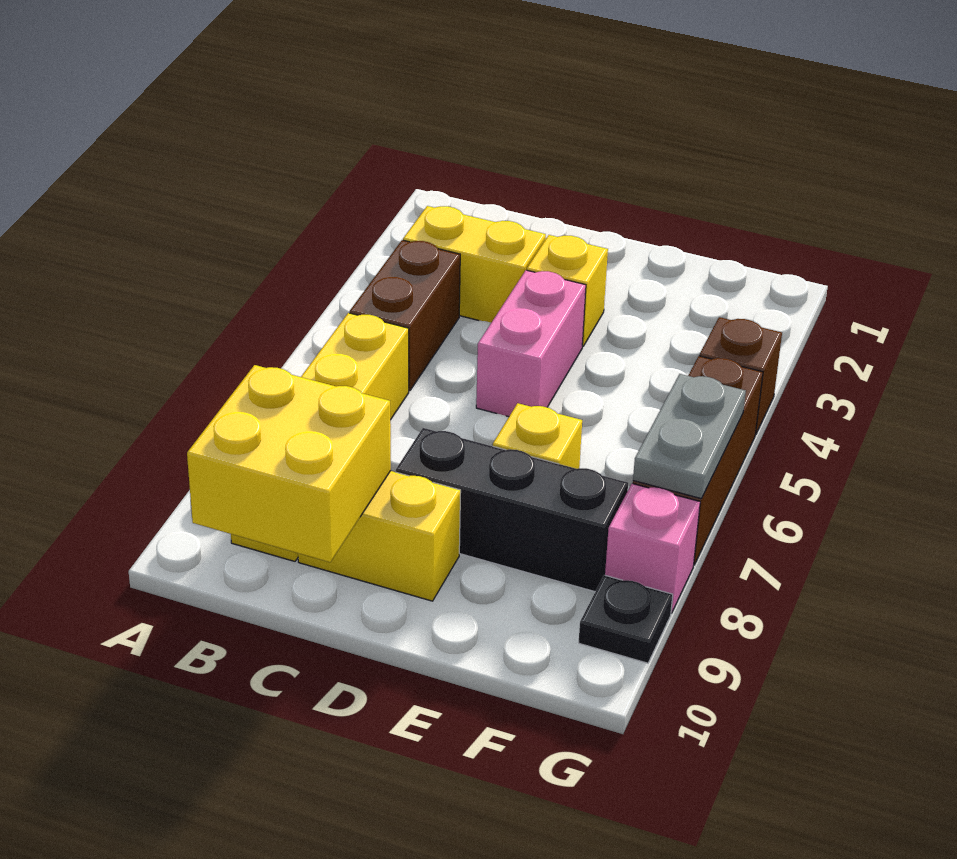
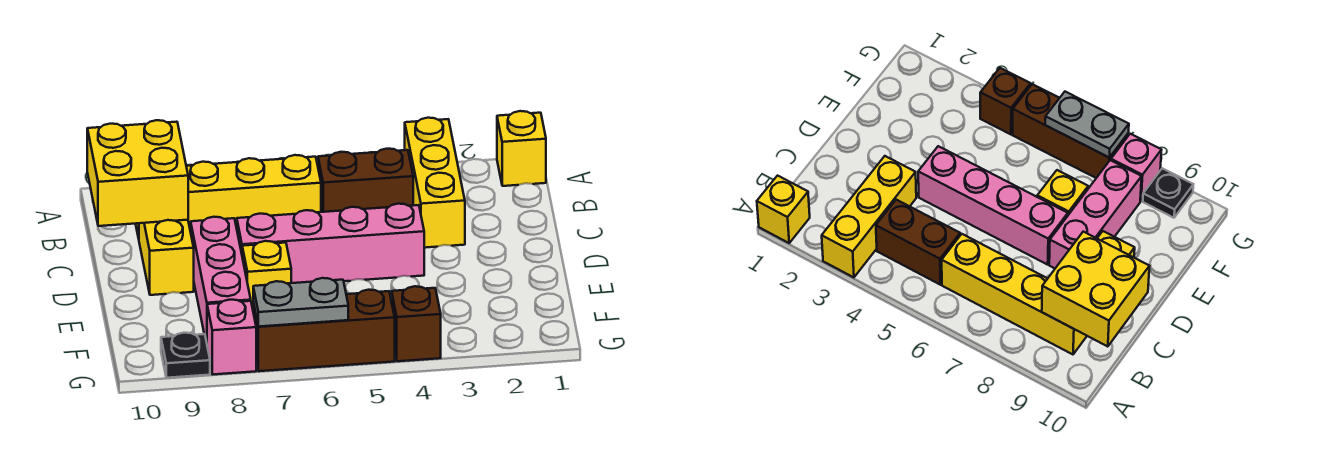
yellow 1x2 brick [403,206,546,323] -> yellow 1x3 brick [405,118,465,248]
yellow 1x1 brick [527,235,608,347] -> yellow 1x1 brick moved to [497,111,546,186]
pink 1x2 brick [476,270,586,417] -> pink 1x4 brick [237,204,424,283]
black 1x3 brick [396,428,628,592] -> pink 1x3 brick [191,217,251,342]

